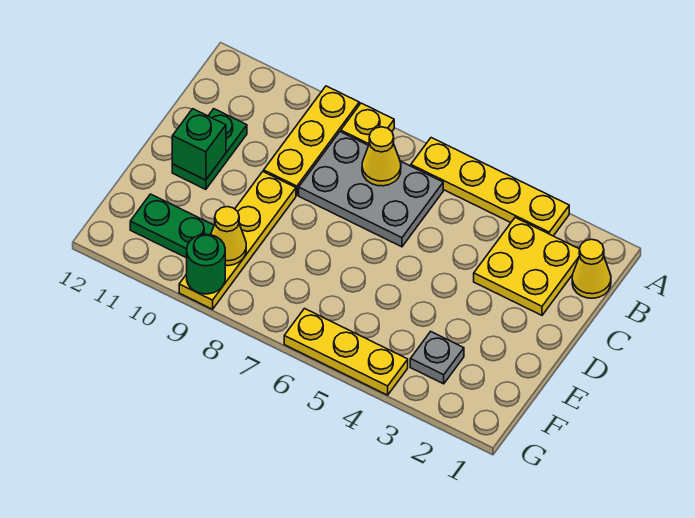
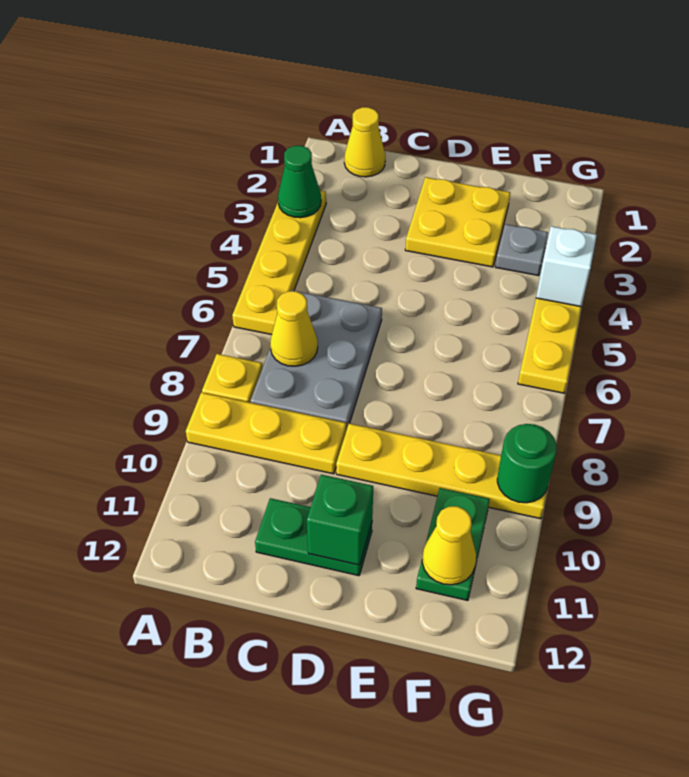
none -> green 1x1 cone [278,146,321,218]
yellow 2x2 plate [474,218,580,315] -> yellow 2x2 plate moved to [405,177,510,267]
yellow 1x1 cone [211,207,246,266] -> yellow 1x1 cone moved to [422,506,476,585]
none -> white 1x1 brick [536,226,597,307]

